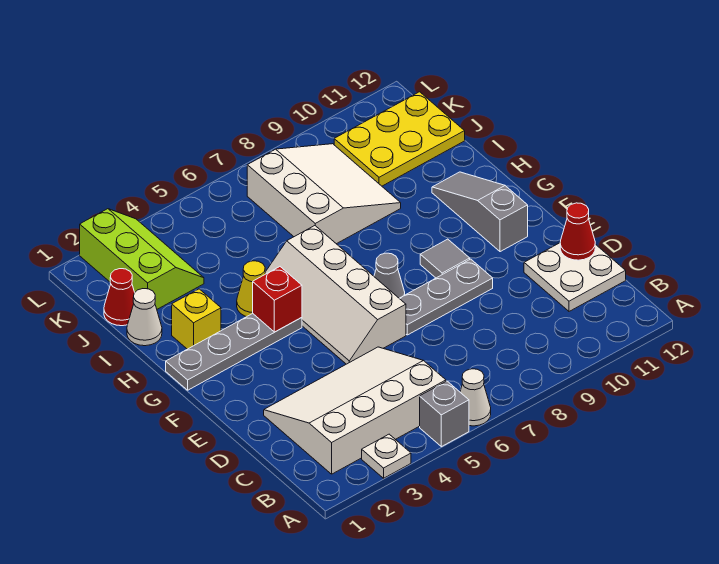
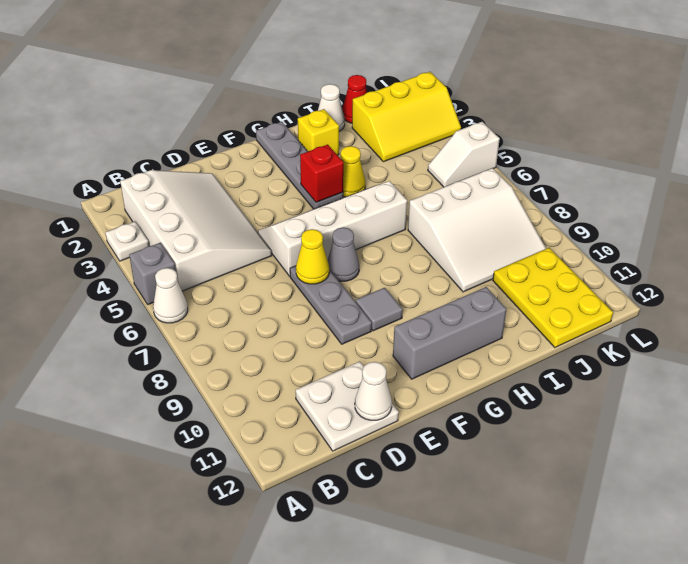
red 1x1 cone [560,203,595,260] -> white 1x1 cone [355,362,392,420]
none -> yellow 1x1 cone [296,229,329,284]
grey 1x3 slope [432,172,528,252] -> grey 1x3 brick [393,287,506,379]
lime 2x3 slope [80,209,204,309] -> yellow 2x3 slope [352,72,461,162]
none -> white 1x2 slope [428,122,500,187]

